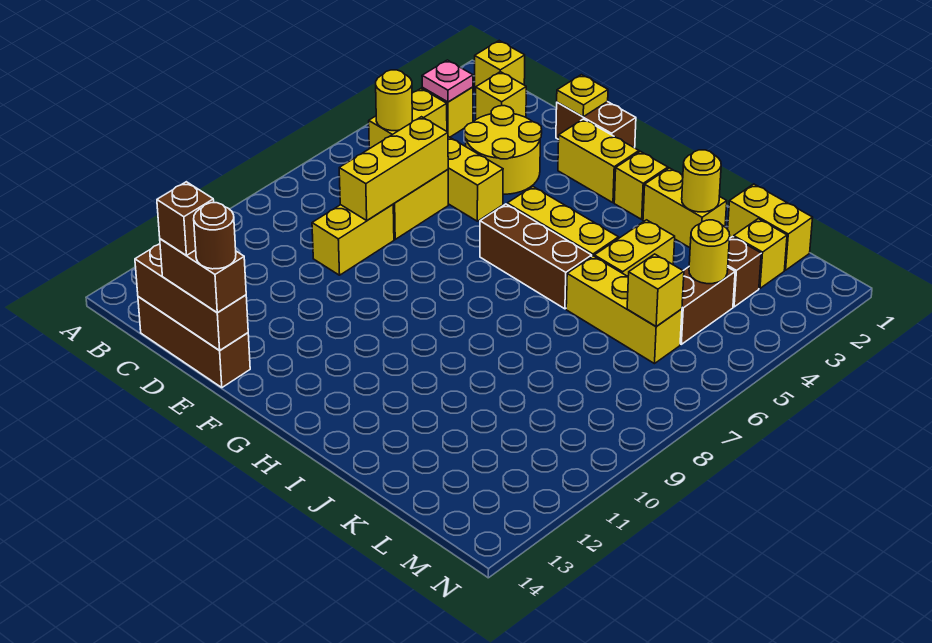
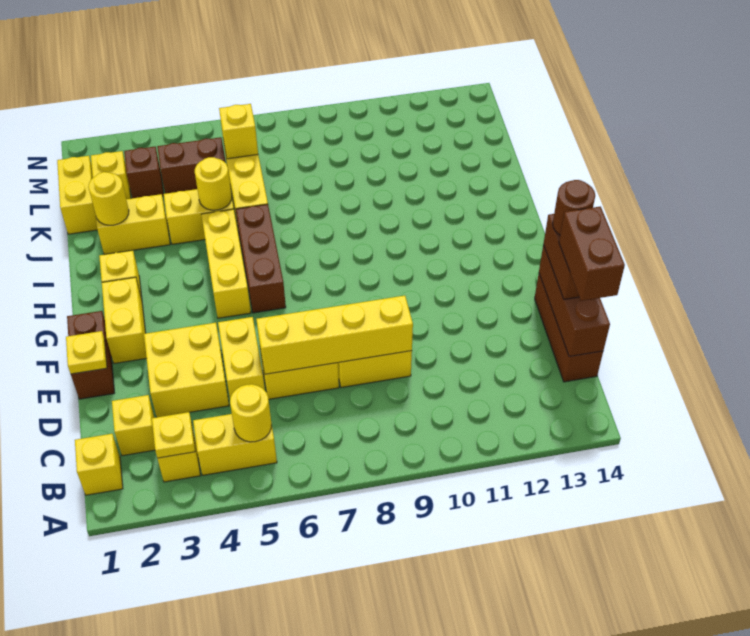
pink 1x1 plate [422,60,473,102] -> yellow 1x1 plate [152,412,195,458]
yellow 2x2 round brick [465,106,542,194] -> yellow 2x2 brick [144,323,229,417]
yellow 1x3 brick [339,117,448,220] -> yellow 1x4 brick [256,296,413,374]
brown 1x1 brick [157,182,214,255] -> brown 1x2 brick [559,207,625,301]
yellow 1x2 brick [643,168,727,248] -> yellow 1x2 brick turned to [96,194,170,255]
yellow 1x1 round brick [689,220,730,284] -> yellow 1x1 round brick moved to [195,157,232,210]

